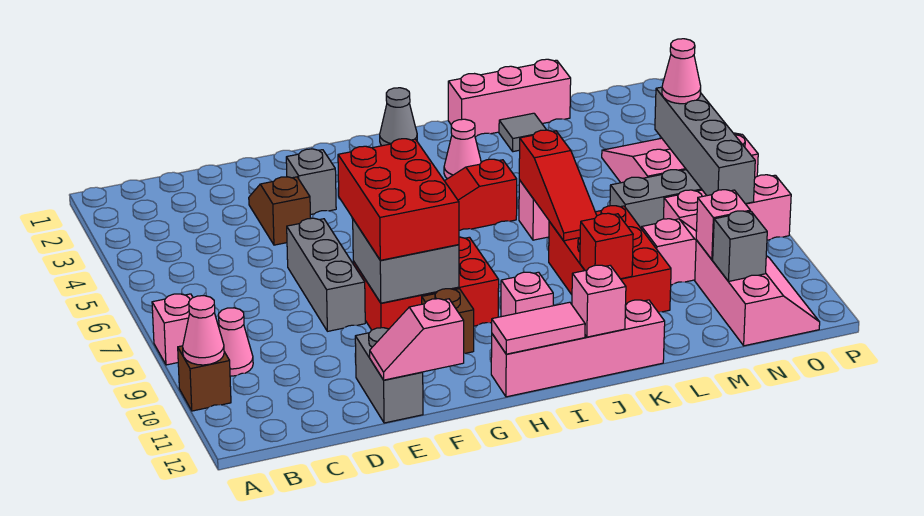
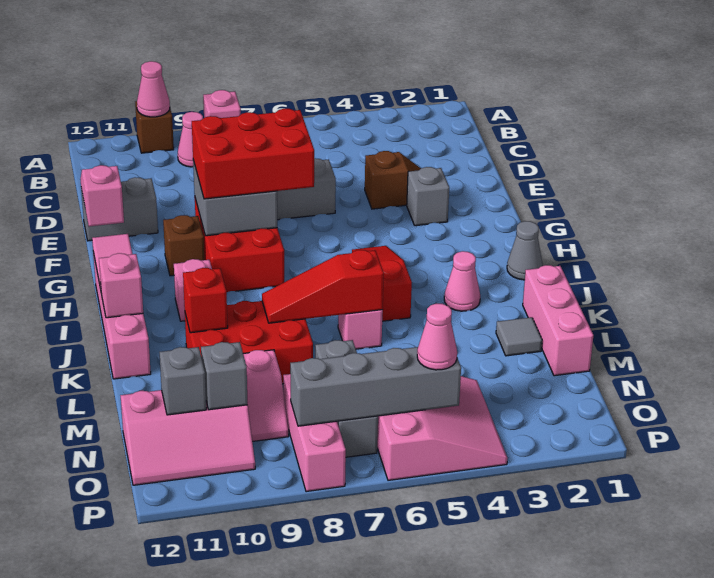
pink 1x1 brick [696,190,750,260] -> grey 1x1 brick [201,342,247,410]

